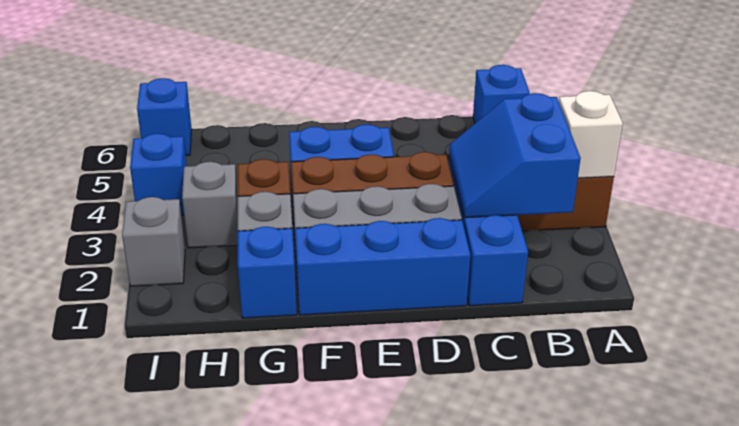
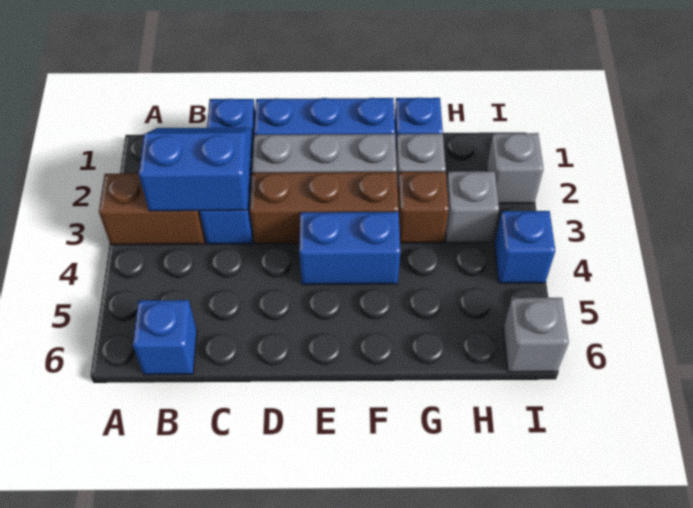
white 1x1 brick [559,91,623,178] -> none
blue 2x2 slope [449,93,581,218] -> blue 2x2 slope turned to [139,128,252,211]
blue 1x1 brick [137,78,192,155] -> grey 1x1 brick [503,298,569,372]

